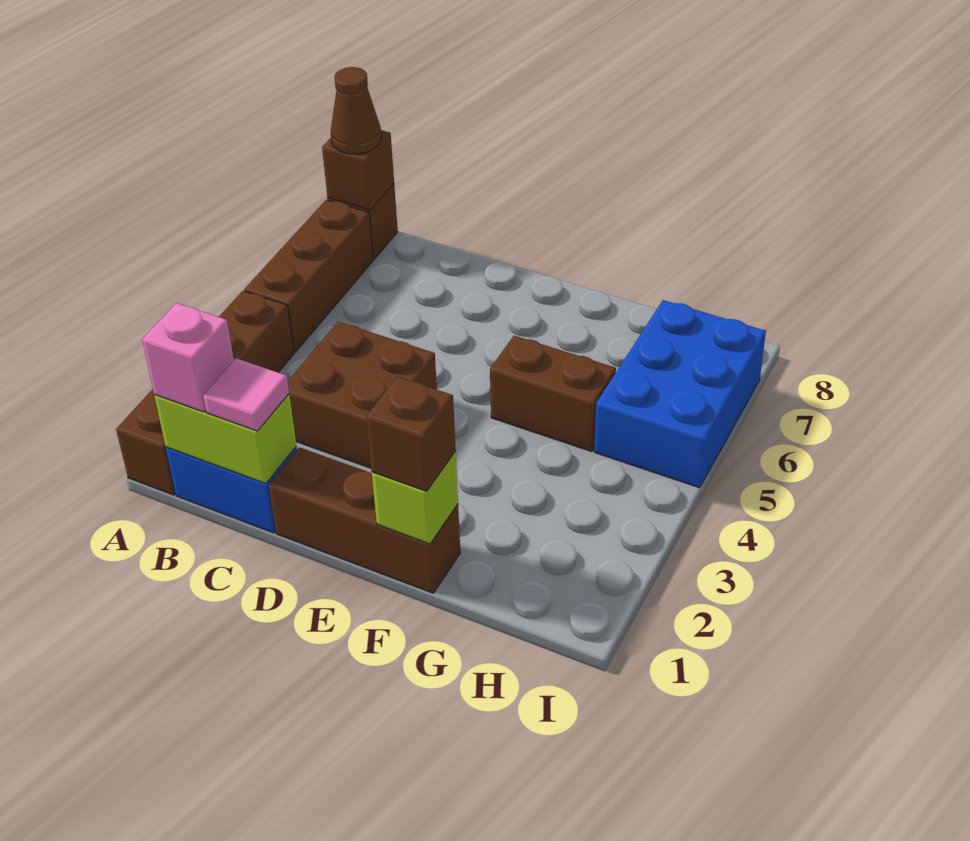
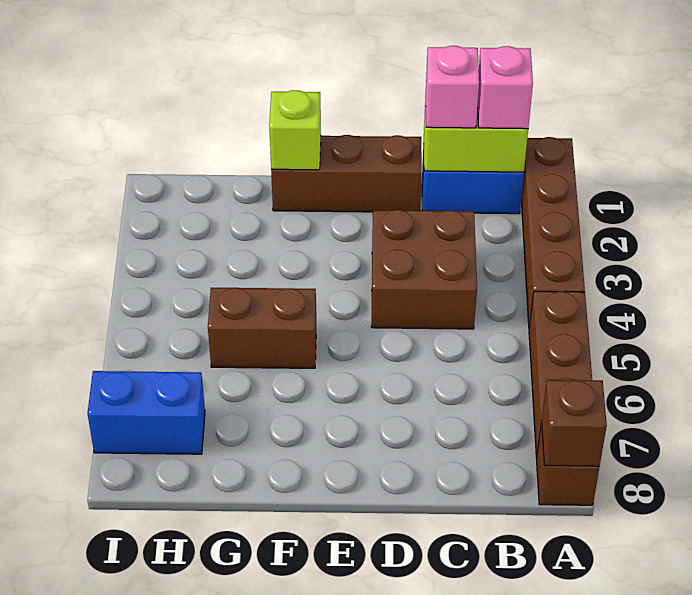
brown 1x1 cone [331,67,381,154] -> none
pink 1x1 tile [203,358,289,431] -> pink 1x1 brick [426,46,479,128]
brown 1x1 brick [366,377,456,491] -> none
blue 2x3 brick [594,300,766,488] -> blue 1x2 brick [87,371,205,454]

